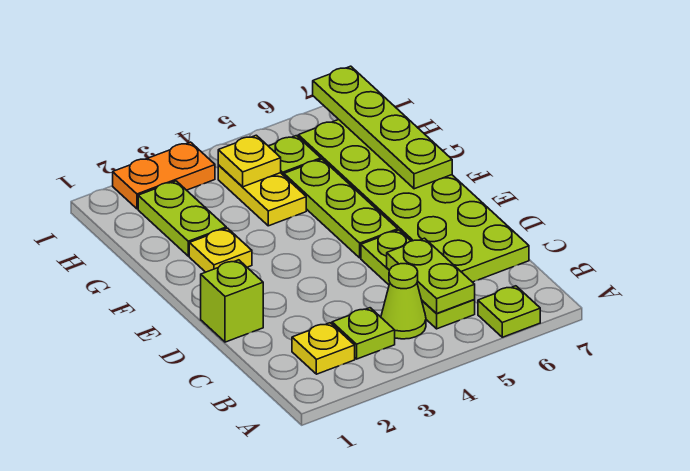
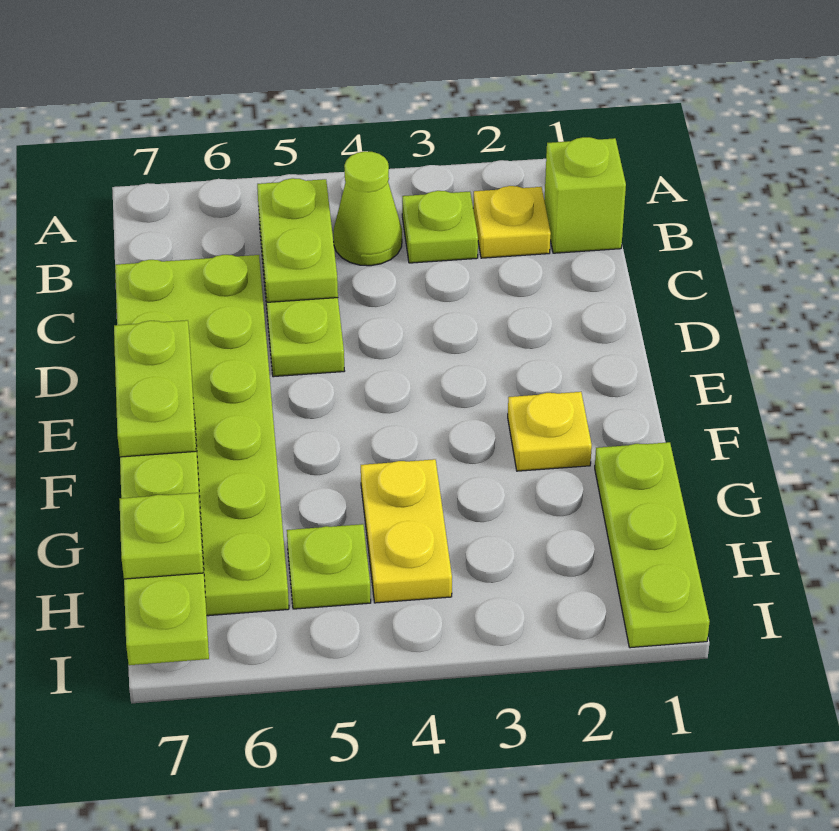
lime 1x1 plate [478,286,540,337] -> lime 1x1 plate moved to [119,493,203,579]
lime 1x1 brick [201,260,263,342] -> lime 1x1 brick moved to [544,137,626,253]
lime 1x3 plate [284,159,398,258] -> lime 1x3 plate moved to [595,442,710,648]
lime 1x2 plate [138,181,226,256] -> lime 1x2 plate moved to [114,320,196,457]
yellow 1x1 plate [218,135,281,187] -> none
orange 1x2 plate [113,142,215,209] -> none

